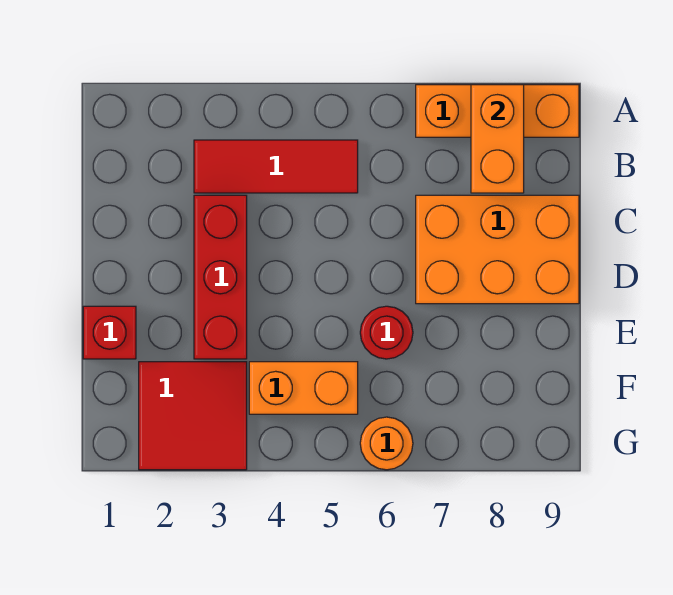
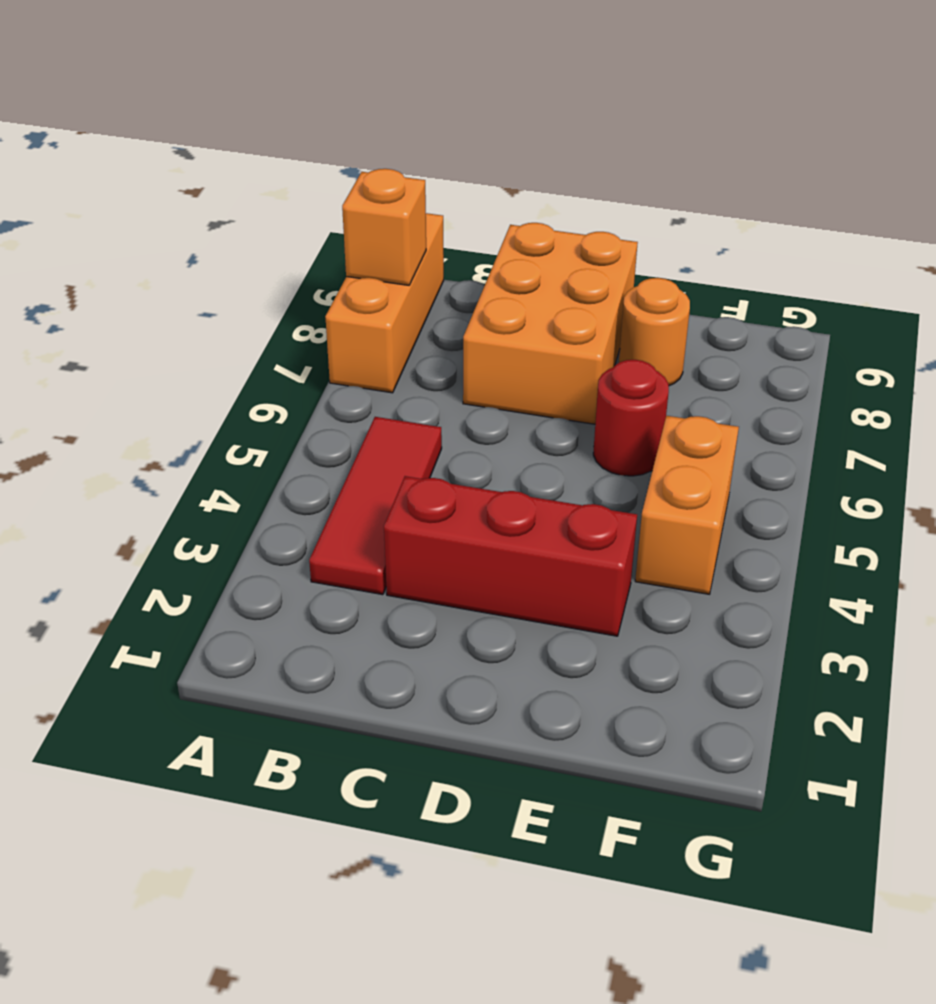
orange 1x2 brick [471,85,524,193] -> orange 1x1 brick [342,169,426,285]
red 1x1 brick [83,306,136,359] -> none
red 2x2 tile [139,362,247,470] -> none
orange 1x1 round brick [360,417,413,470] -> orange 1x1 round brick moved to [619,278,690,386]

